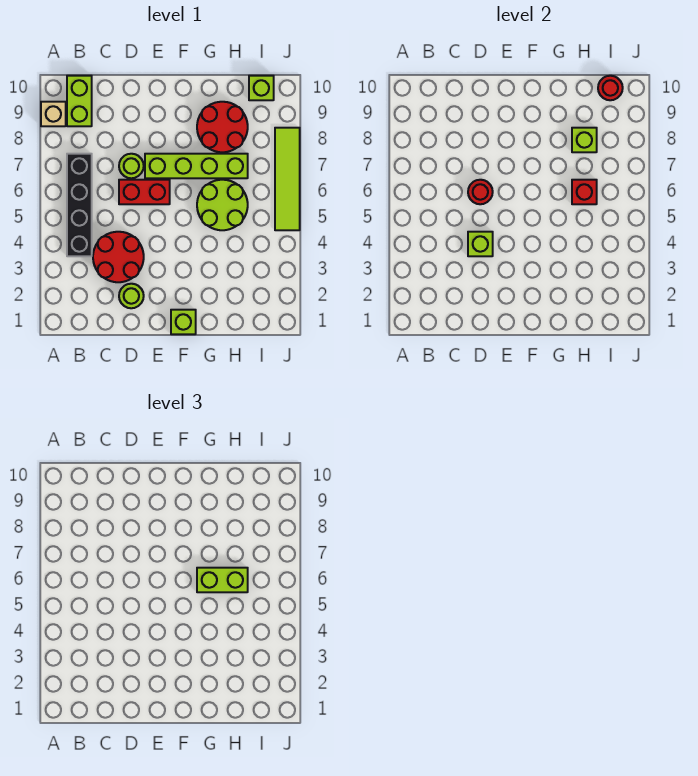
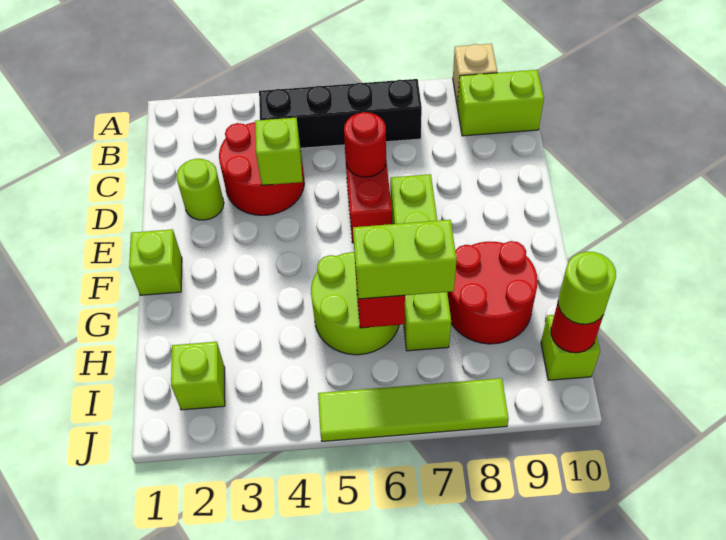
lime 1x1 round brick [119,154,144,178] -> lime 1x1 round brick moved to [558,252,616,324]
lime 1x2 brick [197,568,248,592] -> lime 1x2 brick turned to [353,220,457,299]
lime 1x1 brick [572,128,597,152] -> lime 1x1 brick moved to [171,342,225,410]

